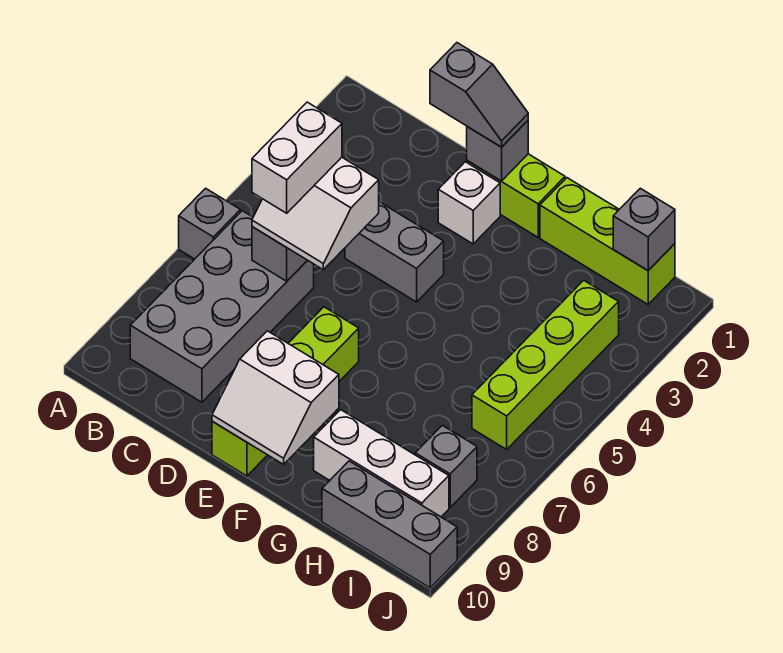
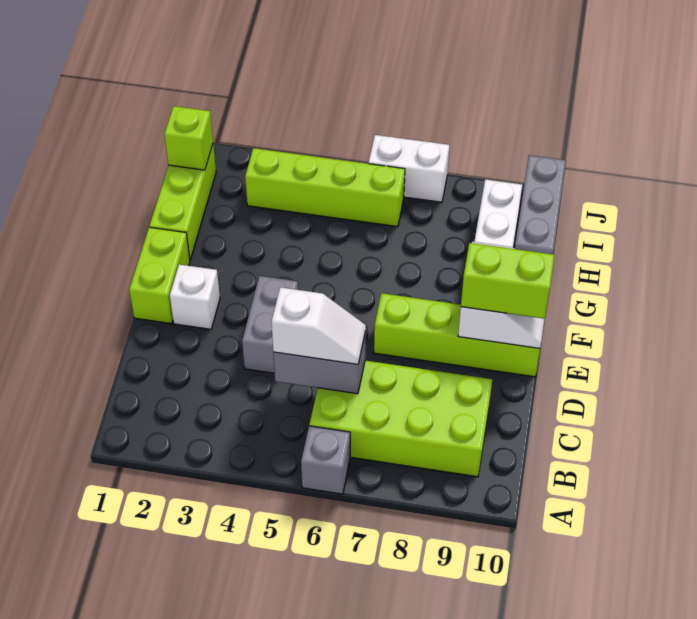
grey 2x4 brick [130,211,314,402] -> lime 2x4 brick [309,361,492,477]
white 2x2 slope [252,157,379,270] -> white 1x2 slope [271,287,366,364]
white 1x2 brick [252,102,342,213] -> white 1x2 brick moved to [369,135,449,202]
grey 1x2 slope [430,43,528,147] -> none
grey 1x1 brick [467,121,528,181] -> none
none -> lime 1x2 brick [461,243,554,319]
grey 1x1 brick [613,188,675,270] -> lime 1x1 brick [164,106,213,170]
grey 1x1 brick [415,425,477,507] -> none

